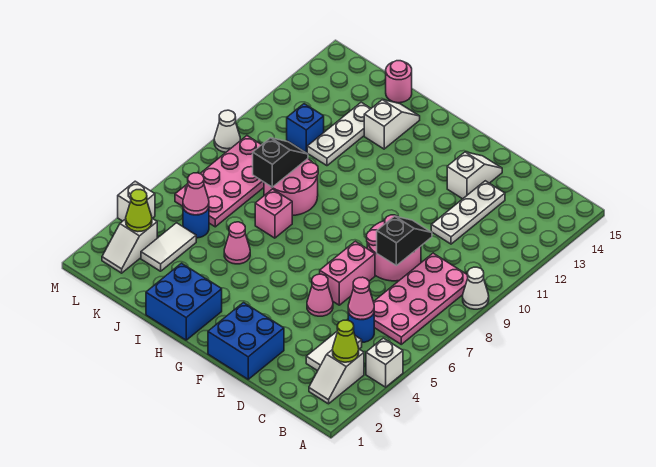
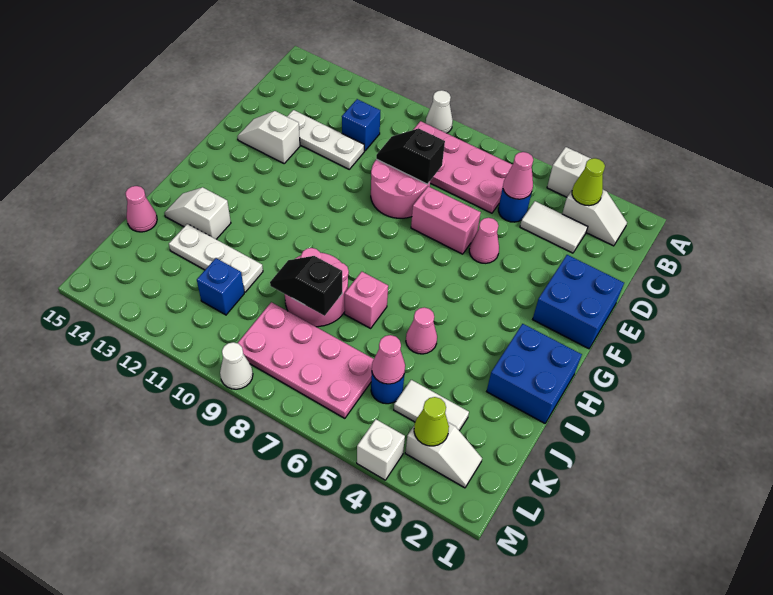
none -> blue 1x1 brick [342,99,380,151]
pink 1x1 round brick [386,61,412,103] -> pink 1x1 cone [126,186,157,232]

